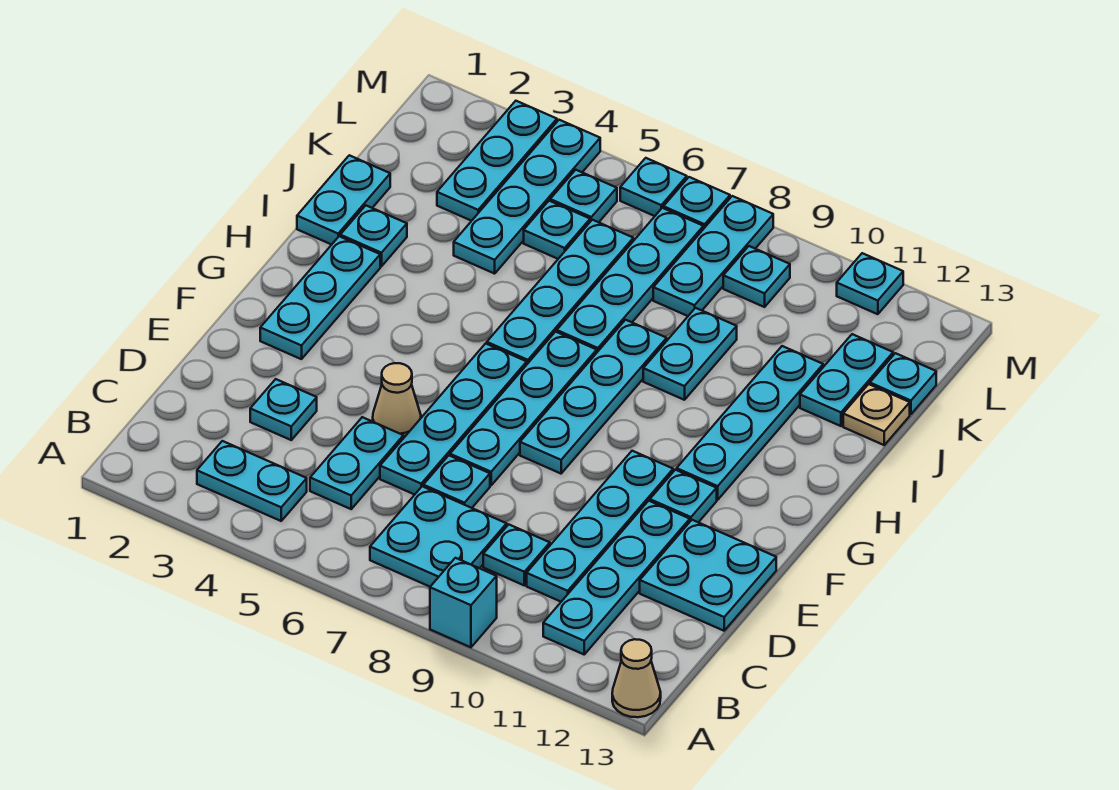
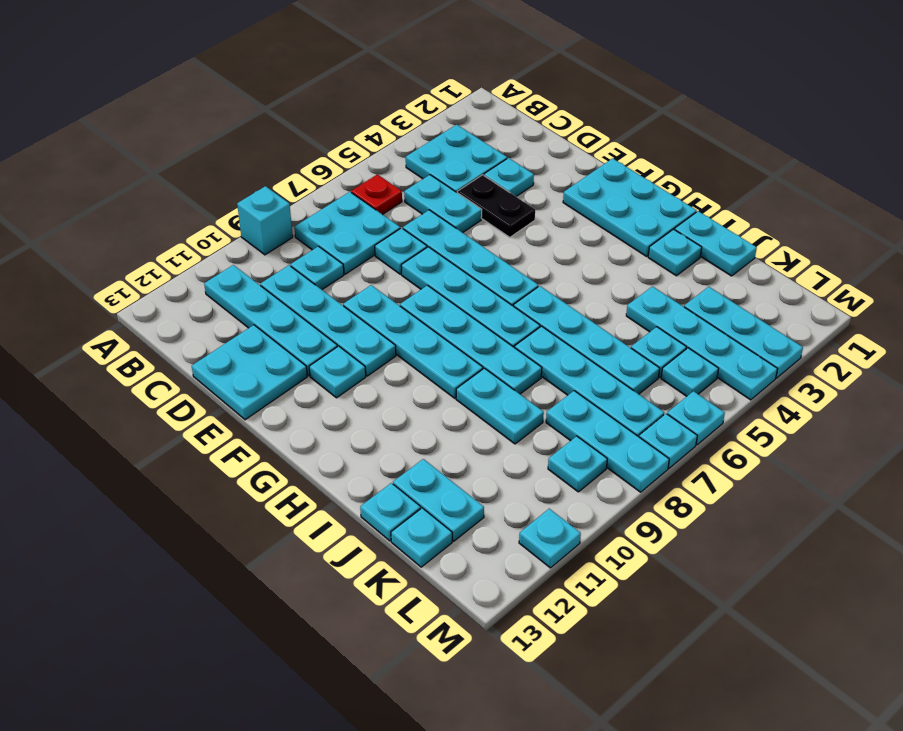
tan 1x1 cone [612,639,661,717] -> none
cyan 1x2 plate [197,441,307,521] -> cyan 2x2 plate [406,125,507,192]
none -> red 1x1 plate [351,174,402,215]
none -> black 1x2 plate [457,175,535,237]
tan 1x1 cone [373,363,421,438] -> none
cyan 1x3 plate [260,236,380,359] -> cyan 2x3 plate [563,158,697,257]
cyan 1x4 plate [677,346,823,500] -> cyan 1x4 plate moved to [343,285,483,398]
tan 1x1 plate [843,384,910,445] -> cyan 1x1 plate [360,483,421,541]

